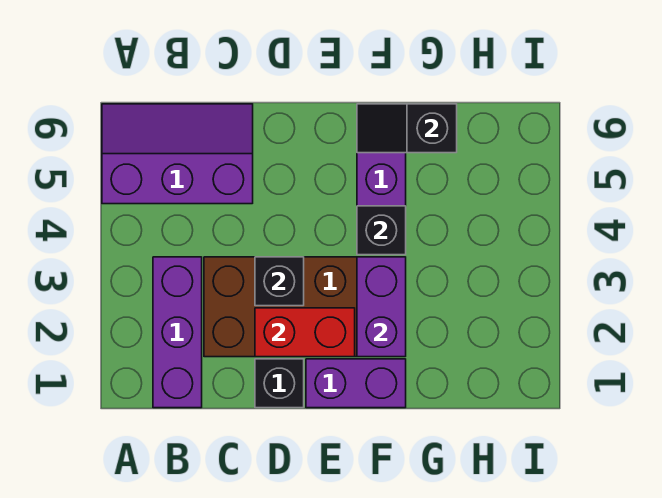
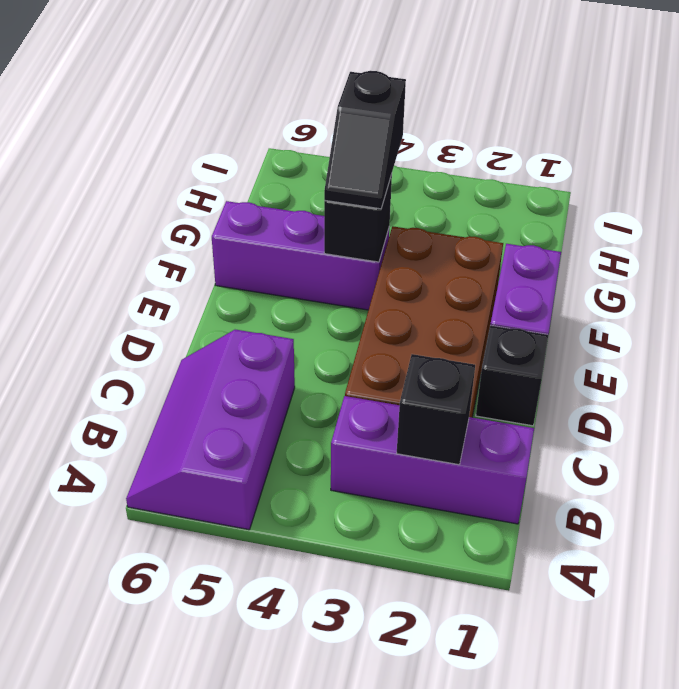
red 1x2 brick [255,308,355,357] -> none
black 1x1 brick [255,257,304,306] -> black 1x1 brick moved to [397,354,475,465]
purple 1x2 brick [357,257,406,357] -> none
black 1x2 slope [357,104,457,153] -> black 1x2 slope moved to [324,71,406,209]

